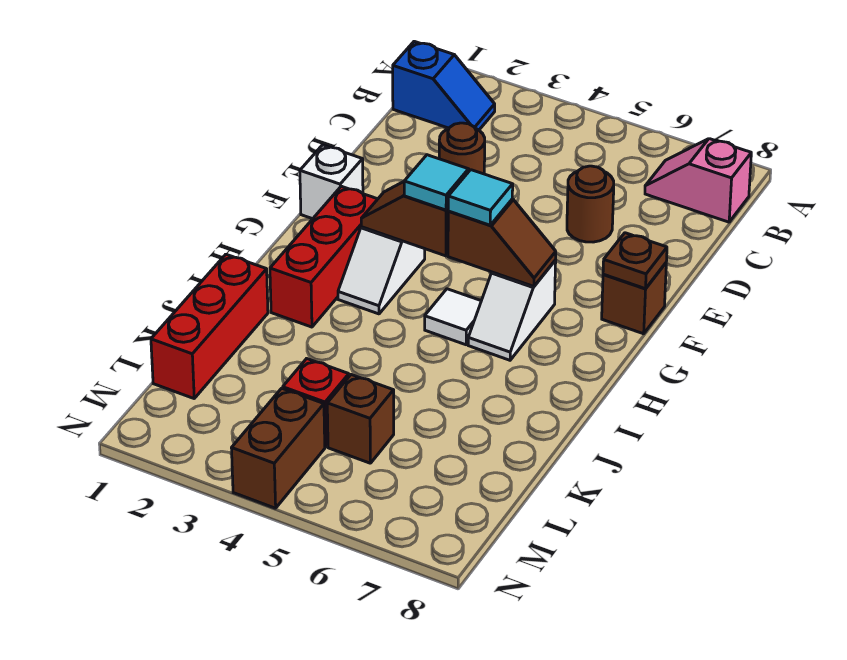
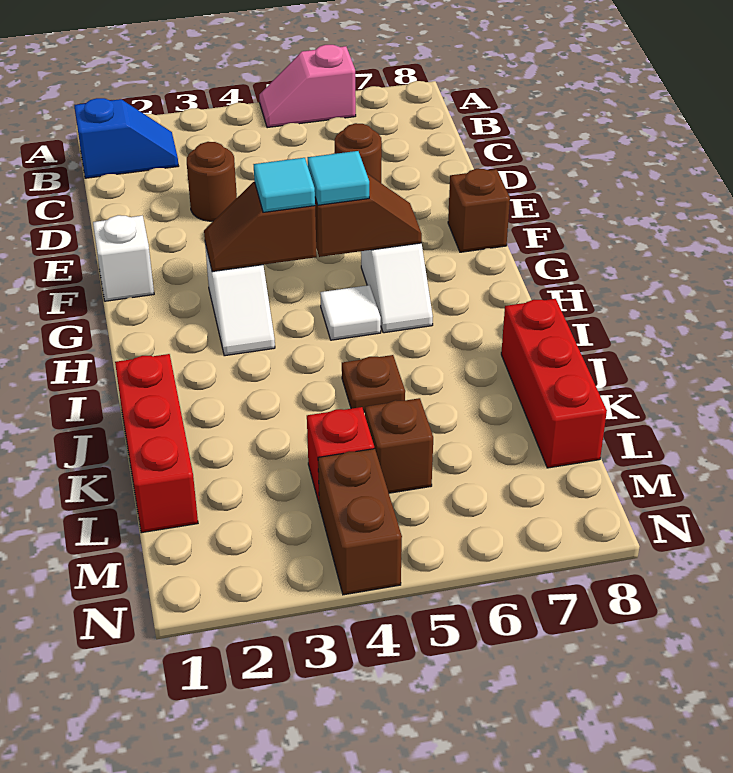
pink 1x2 slope [645,139,751,222] -> pink 1x2 slope moved to [259,45,356,128]
brown 1x1 plate [603,233,667,289] -> brown 1x1 plate moved to [342,355,405,412]
red 1x3 brick [270,186,377,327] -> red 1x3 brick moved to [501,299,607,468]

